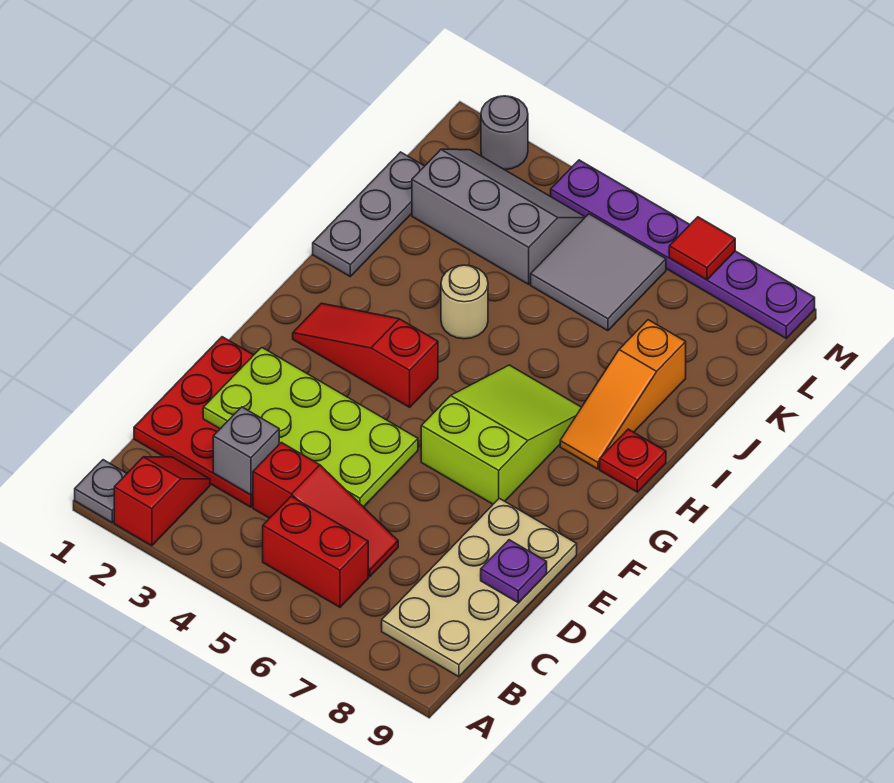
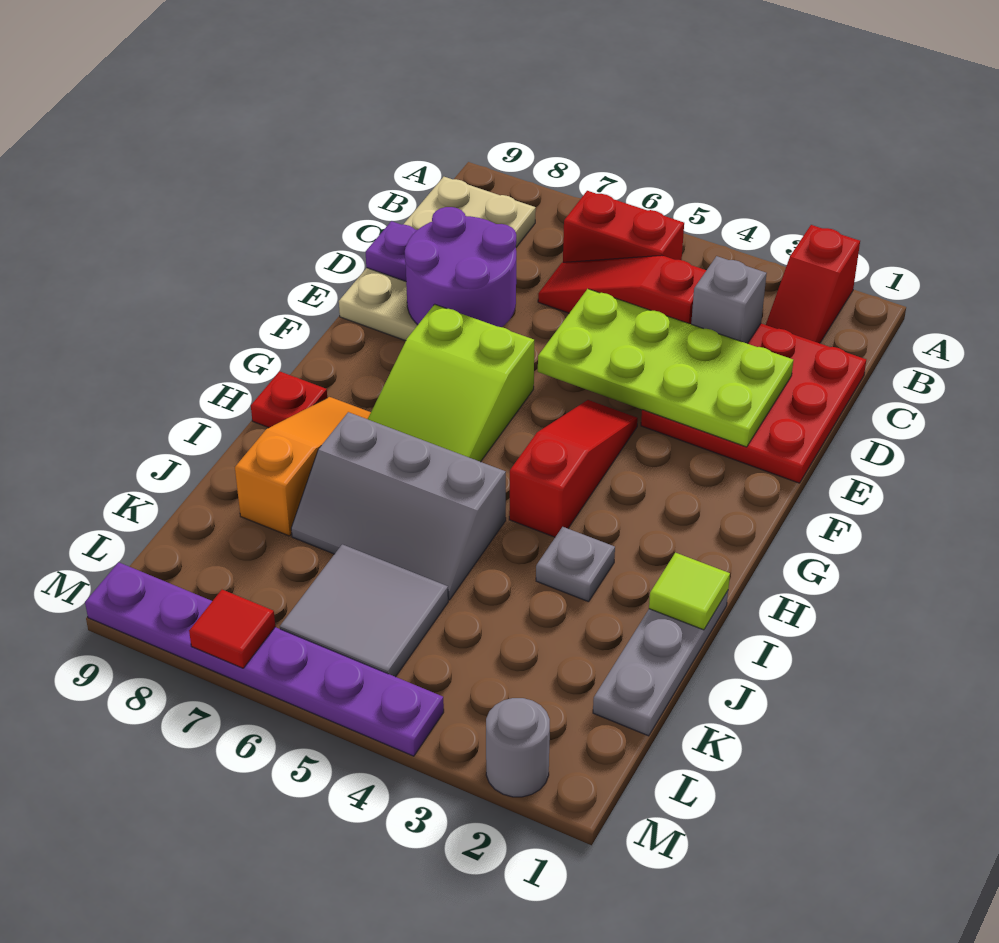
grey 1x1 plate [75,460,127,522] -> grey 1x1 plate moved to [536,527,615,602]
none -> purple 2x2 round brick [405,207,516,327]
red 1x3 slope [293,303,438,407] -> red 1x3 slope turned to [509,400,638,537]
none -> lime 1x1 tile [649,553,730,630]
tan 1x1 round brick [441,265,488,339] -> none
grey 2x3 slope [412,149,585,284] -> grey 2x3 slope moved to [291,412,506,600]

